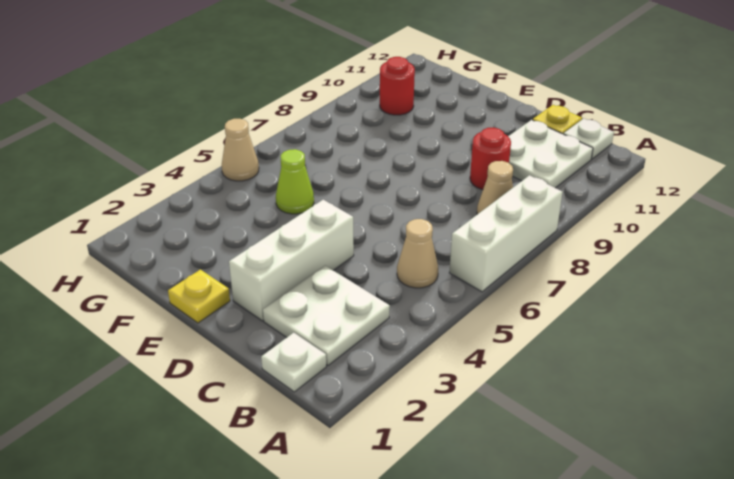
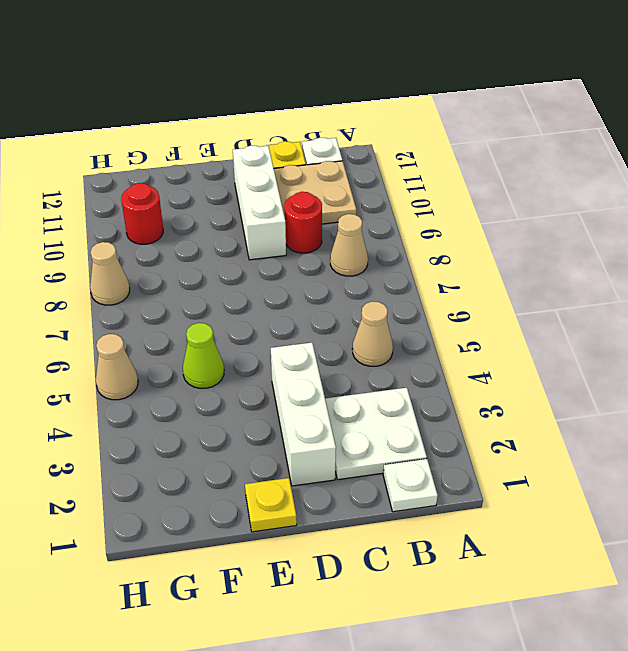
white 1x3 brick [449,175,562,292] -> white 1x3 brick moved to [233,146,286,260]
white 2x2 plate [508,120,593,188] -> tan 2x2 plate [274,161,356,224]
none -> tan 1x1 cone [90,242,130,305]

